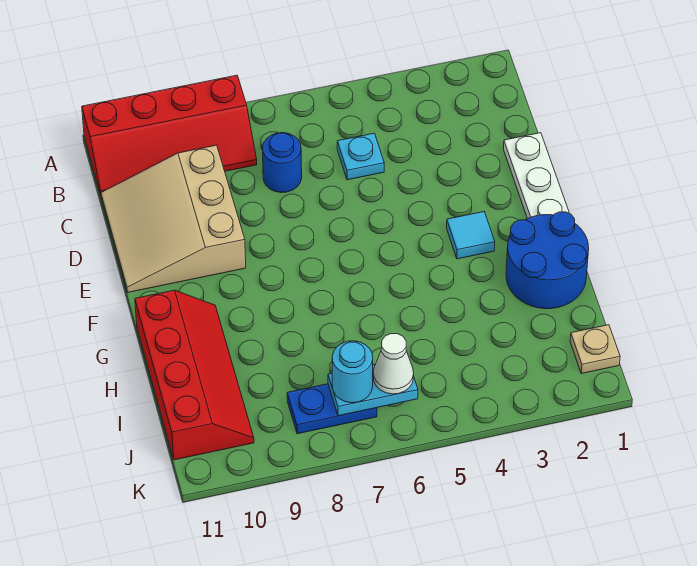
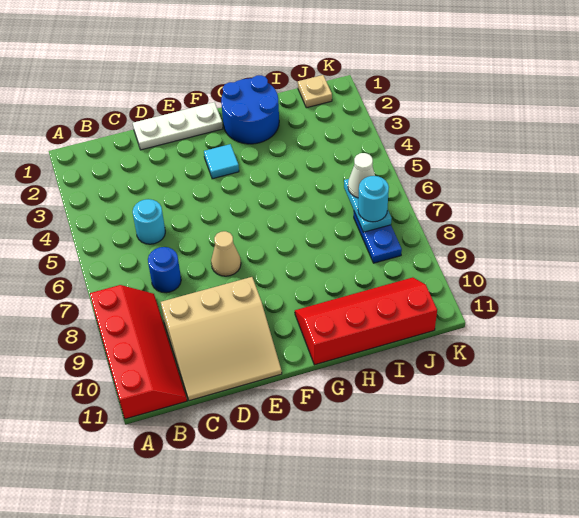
cyan 1x1 plate [337,133,384,180] -> cyan 1x1 round brick [133,199,165,244]
none -> tan 1x1 cone [211,231,241,276]

